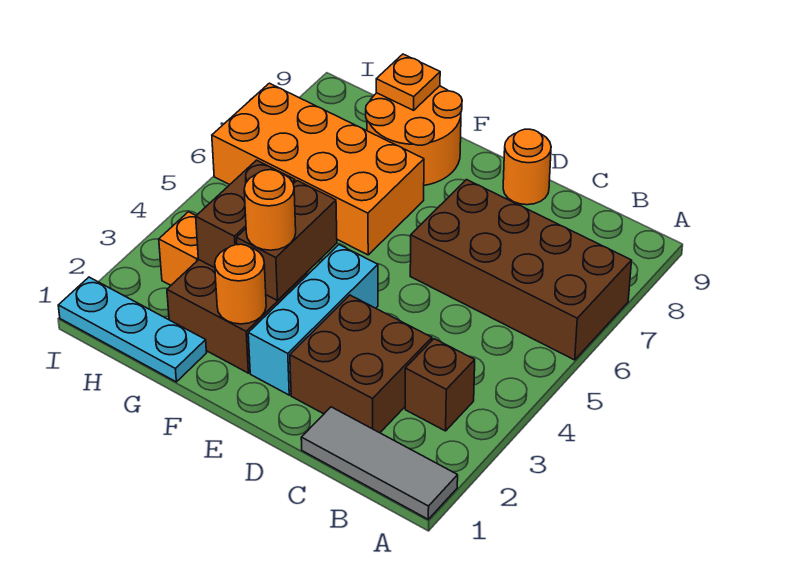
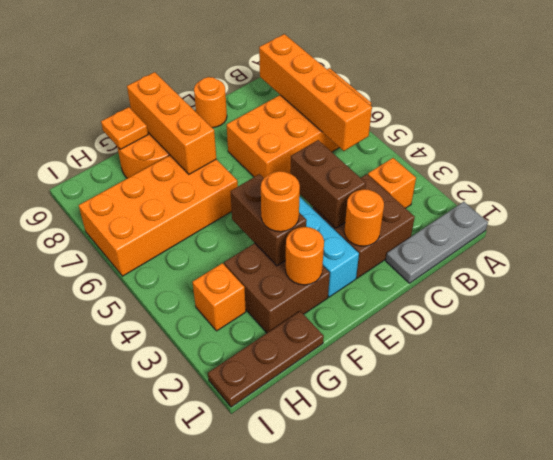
grey 1x3 tile [301,407,458,519] -> grey 1x3 plate [386,202,488,283]
brown 2x4 brick [410,180,632,360] -> orange 2x4 brick [227,68,371,178]
brown 1x1 brick [405,339,475,431] -> orange 1x1 brick [368,158,416,208]
none -> orange 1x4 brick [259,34,372,151]
none -> orange 1x1 round brick [344,189,384,246]
none -> orange 1x3 brick [127,72,216,174]
cyan 1x3 plate [58,277,206,382] -> brown 1x3 plate [208,311,324,407]
brown 1x2 brick [196,160,295,268] -> brown 1x2 brick moved to [290,140,366,228]

